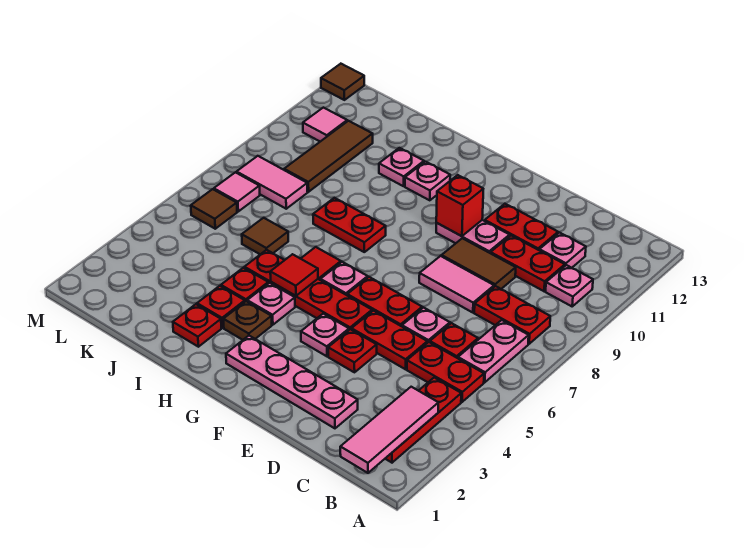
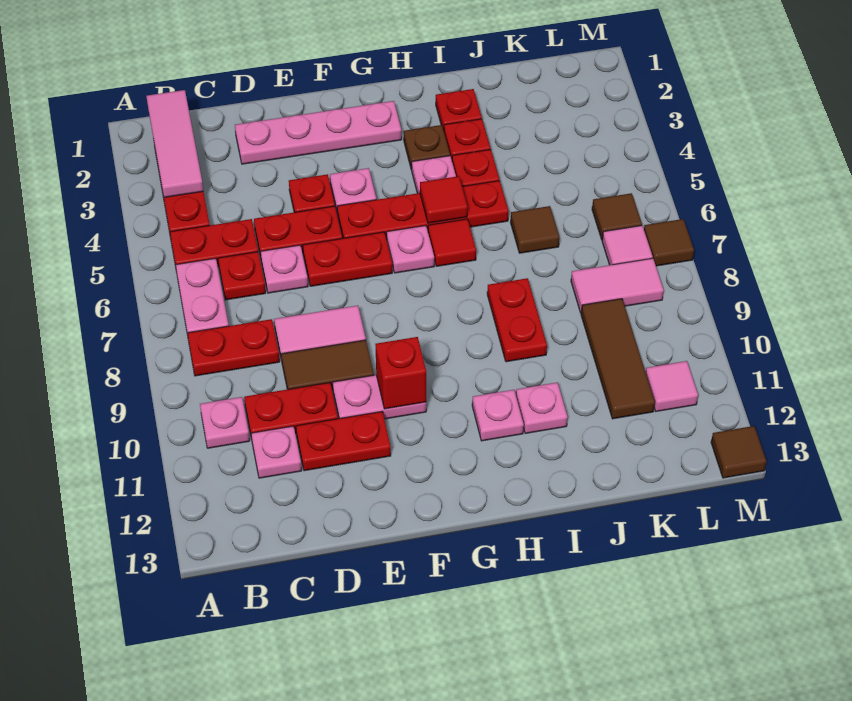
red 1x2 plate [313,198,386,252] -> red 1x2 plate turned to [487,278,547,362]
none -> brown 1x1 tile [644,219,694,266]

